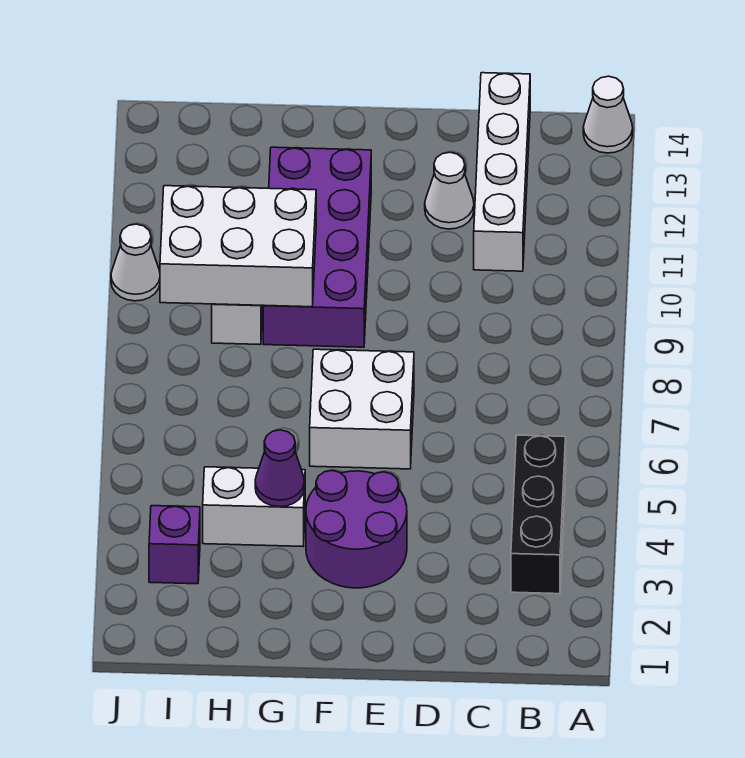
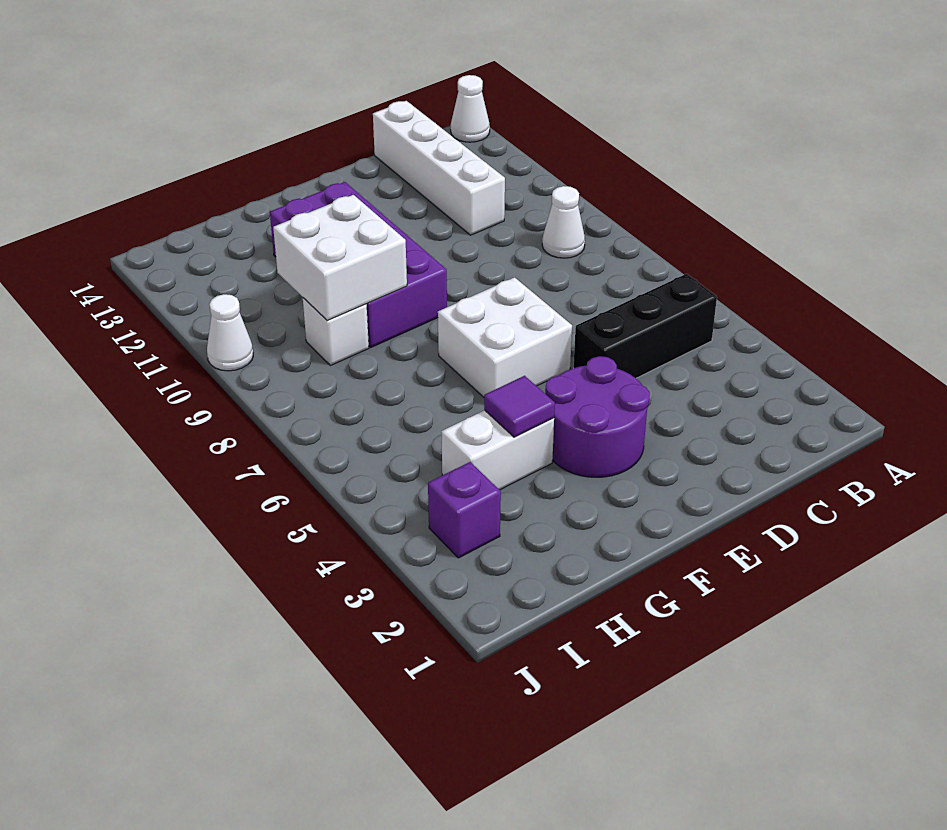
black 1x3 brick [511,435,566,594] -> black 1x3 brick turned to [574,274,717,378]
white 1x1 cone [425,152,474,229] -> white 1x1 cone moved to [542,186,585,258]
purple 1x1 cone [255,430,304,507] -> purple 1x1 tile [484,376,555,437]
white 2x3 brick [160,186,316,307] -> white 2x2 brick [273,195,407,321]

